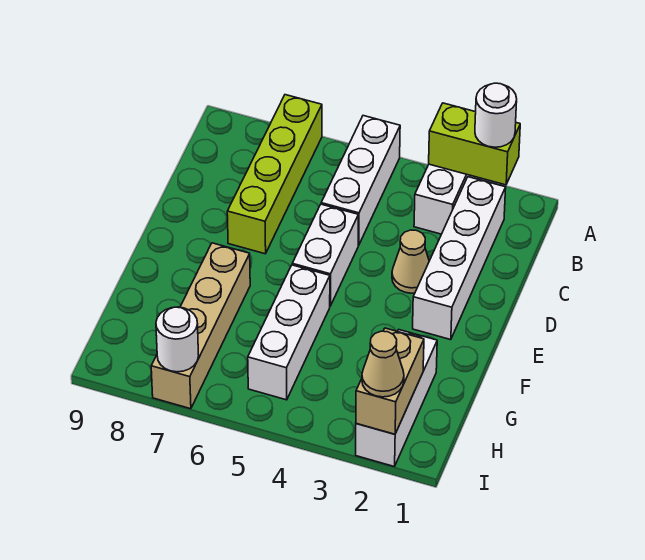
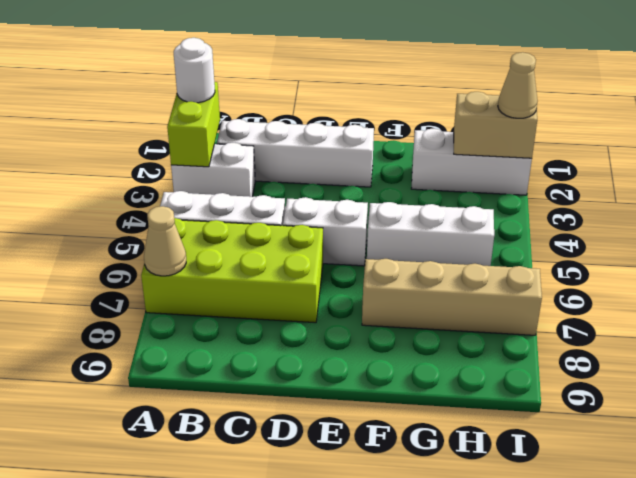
lime 1x4 brick [227,95,322,254] -> lime 2x4 brick [141,218,323,323]
tan 1x1 cone [392,230,429,293] -> tan 1x1 cone moved to [144,206,186,276]
white 1x1 round brick [156,307,199,372] -> none

